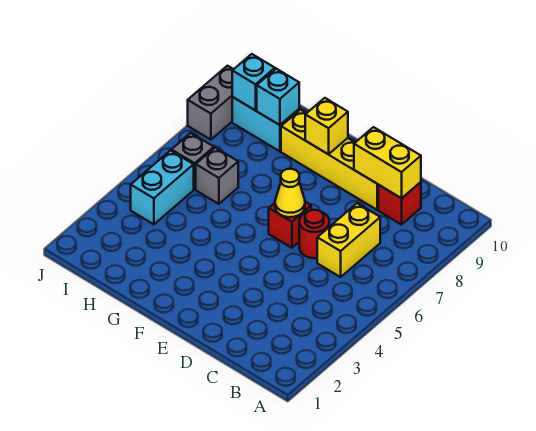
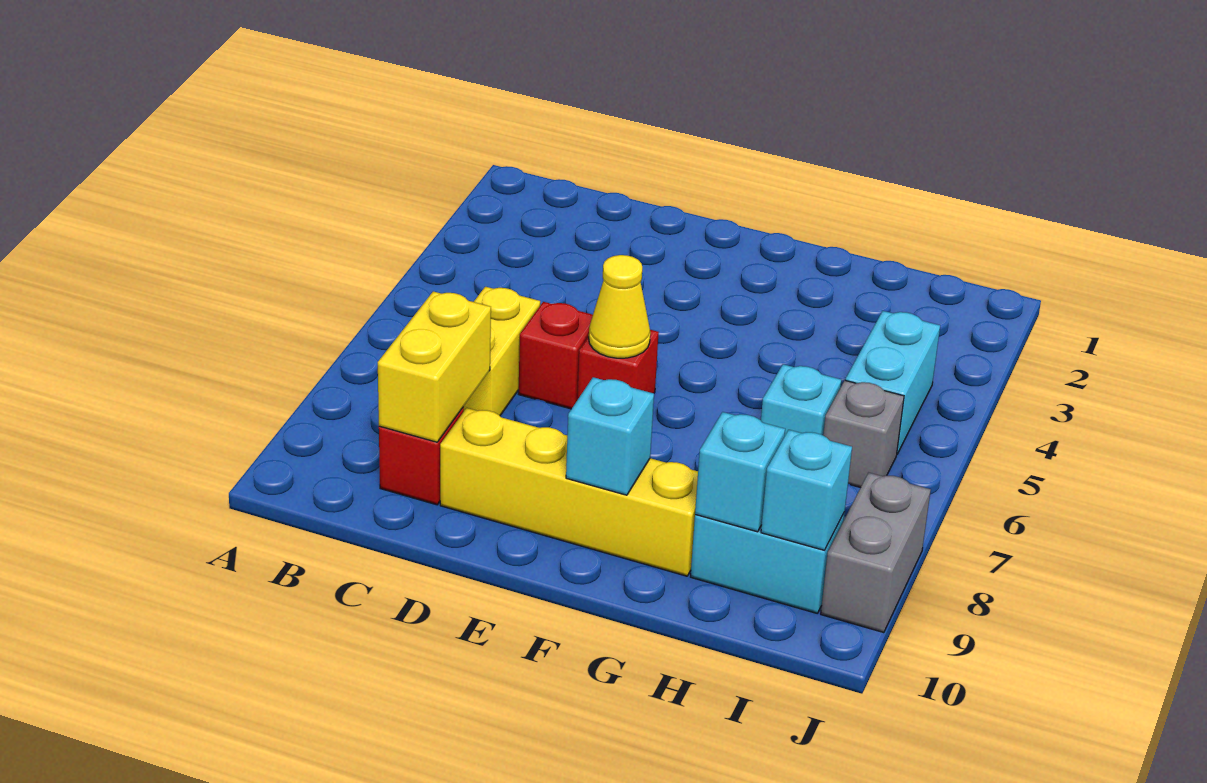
yellow 1x2 brick [354,127,421,198] -> yellow 1x2 brick turned to [378,291,491,442]
red 1x1 round brick [299,210,329,258] -> red 1x1 brick [518,302,593,409]
yellow 1x1 brick [305,98,348,154] -> cyan 1x1 brick [566,377,654,495]
grey 1x1 brick [196,148,238,204] -> cyan 1x1 brick [761,364,841,435]

